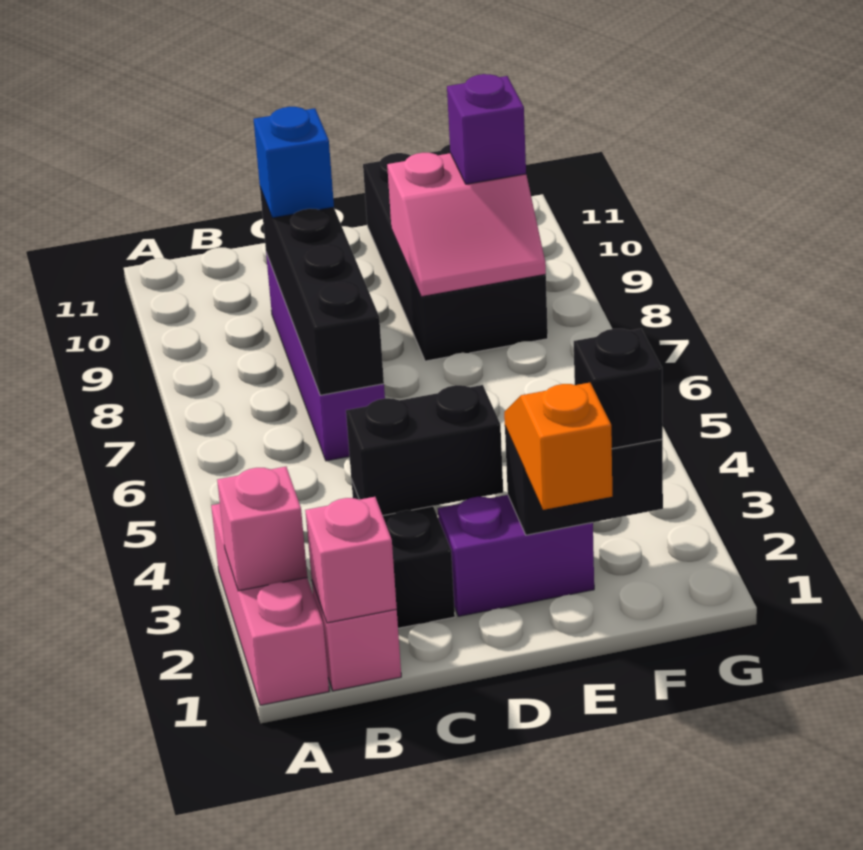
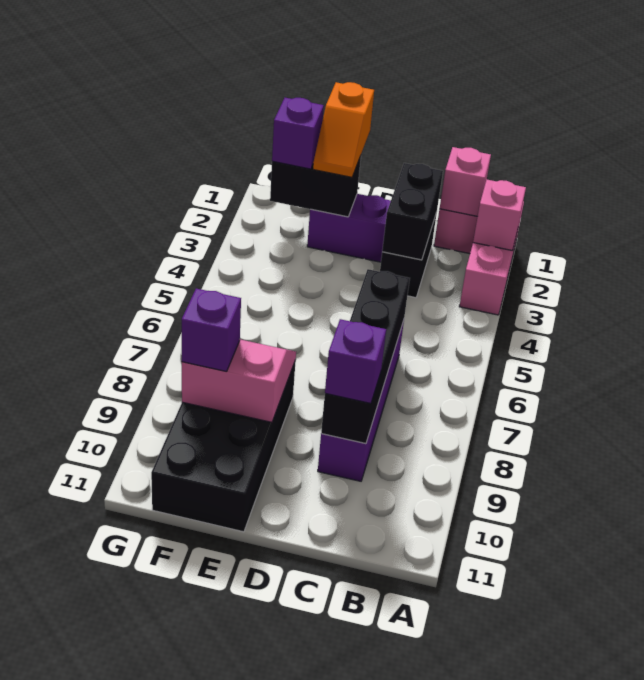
black 1x2 brick [346,385,503,516] -> black 1x2 brick turned to [382,163,443,260]
blue 1x1 brick [254,107,334,218] -> purple 1x1 brick [325,319,386,403]
black 1x1 brick [574,329,663,449] -> purple 1x1 brick [272,98,324,169]

